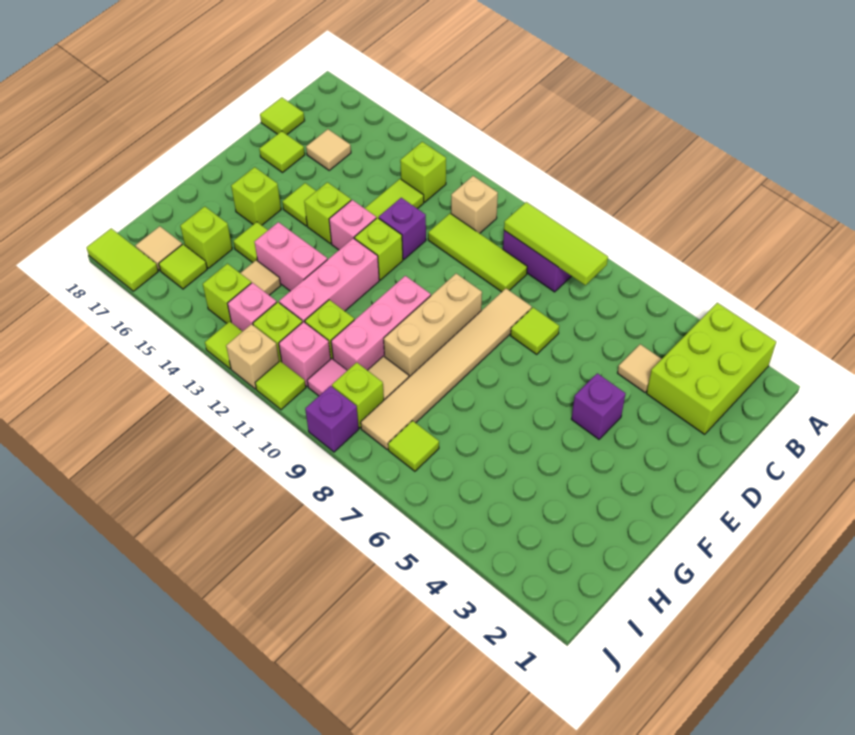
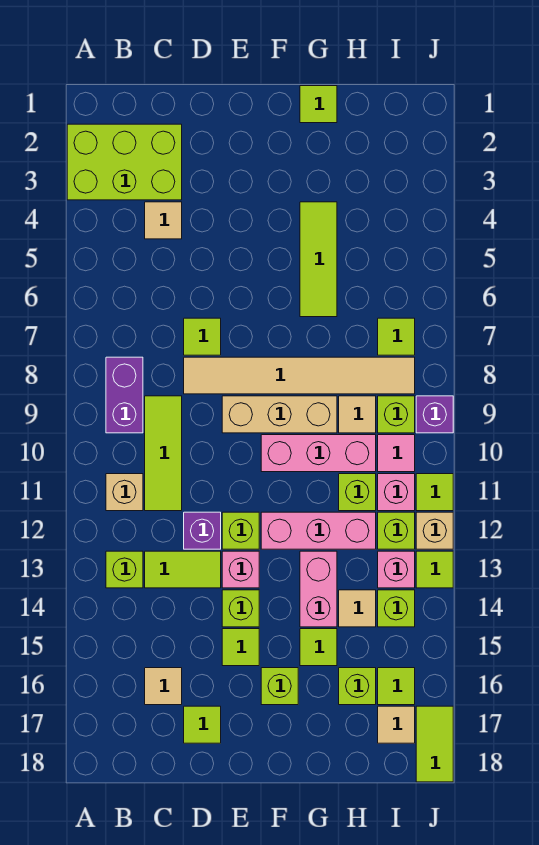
lime 1x3 tile [504,202,608,285] -> lime 1x3 tile moved to [300,202,337,317]
lime 1x1 tile [260,98,305,134] -> lime 1x1 tile moved to [300,86,337,123]
purple 1x1 brick [572,373,626,439] -> none

